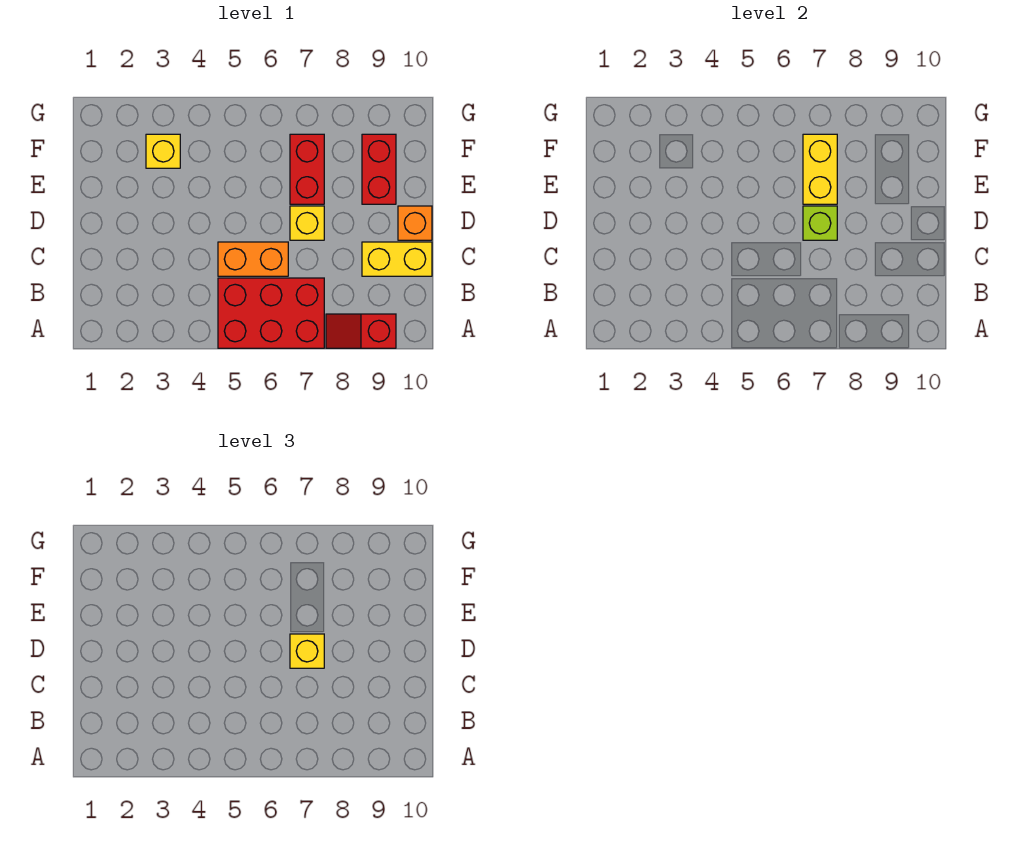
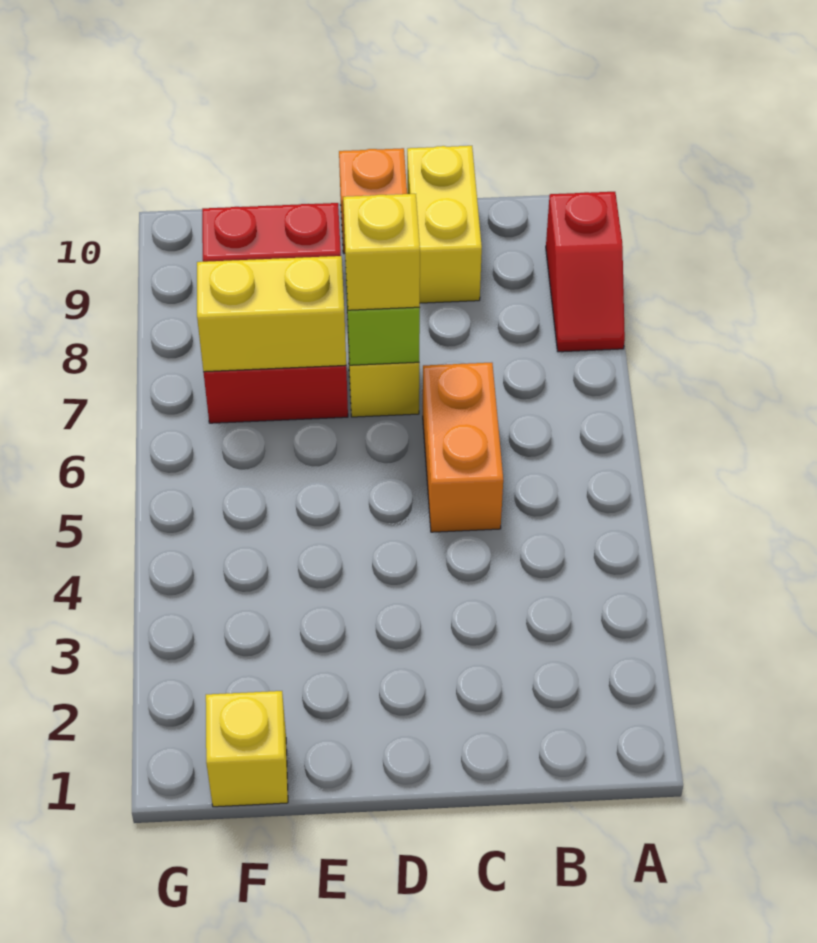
red 2x3 brick [218,278,324,348] -> none
yellow 1x1 brick [146,134,180,168] -> yellow 1x1 brick moved to [206,691,288,807]

